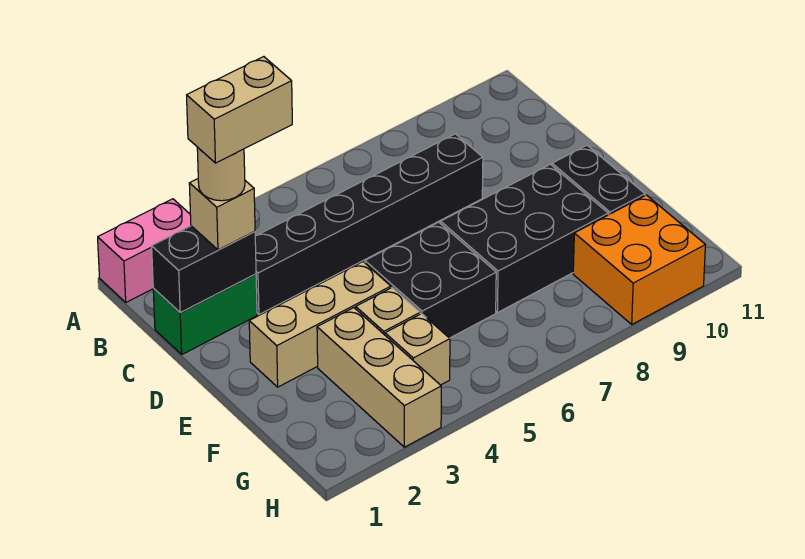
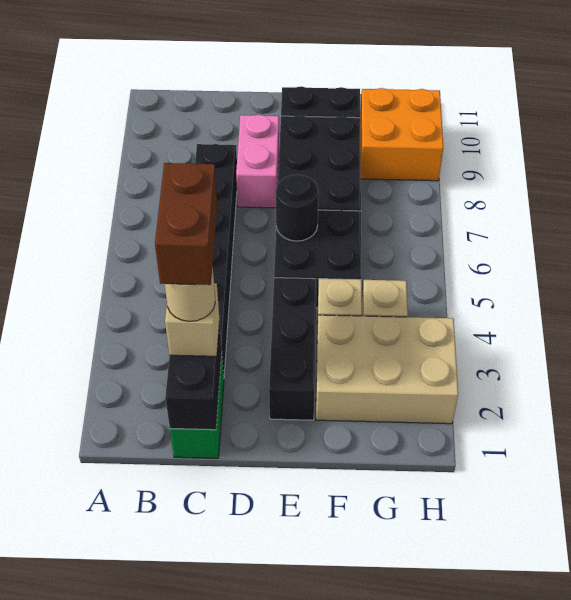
pink 1x2 brick [98,199,191,302] -> pink 1x2 brick moved to [236,115,279,208]
tan 1x2 brick [187,57,292,163] -> brown 1x2 brick [155,163,217,285]
tan 1x3 brick [249,262,391,387] -> black 1x3 brick [269,278,317,420]
none -> black 1x1 round brick [276,174,319,241]
tan 1x3 brick [317,308,441,447] -> tan 2x3 brick [316,315,458,424]

